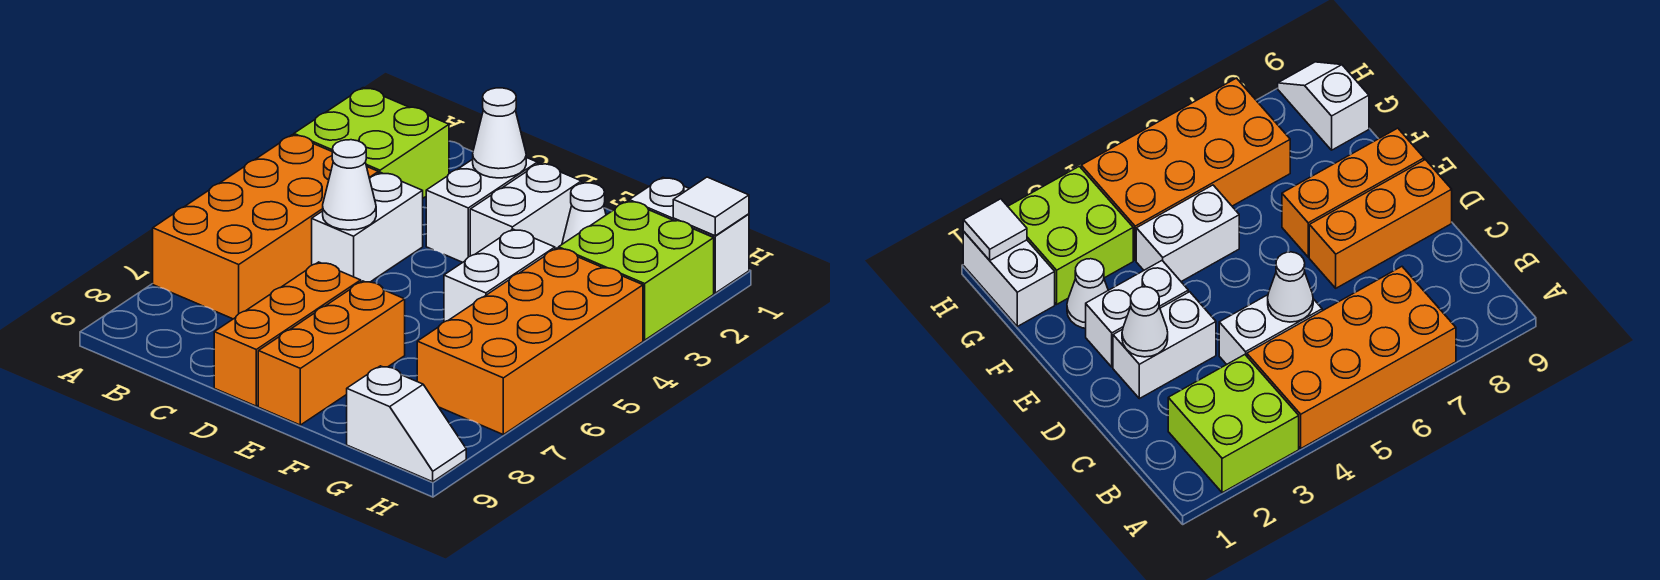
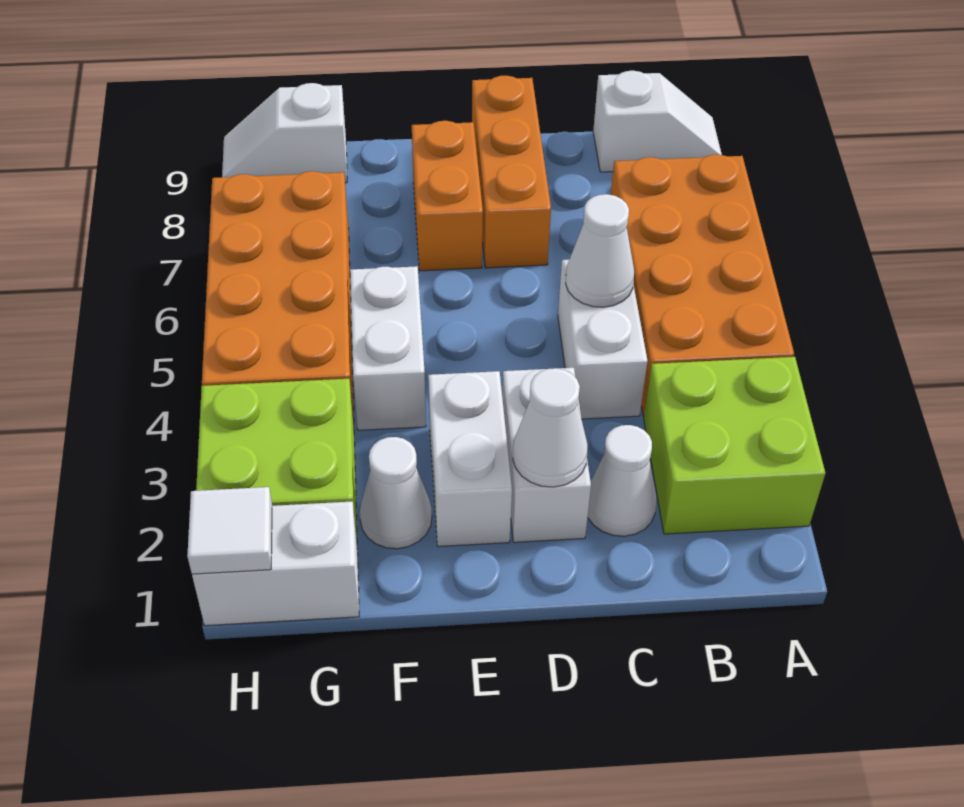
none -> white 1x2 slope [593,71,722,172]
none -> white 1x1 cone [588,425,657,536]
orange 1x3 brick [258,281,405,425] -> orange 1x2 brick [412,121,483,271]

